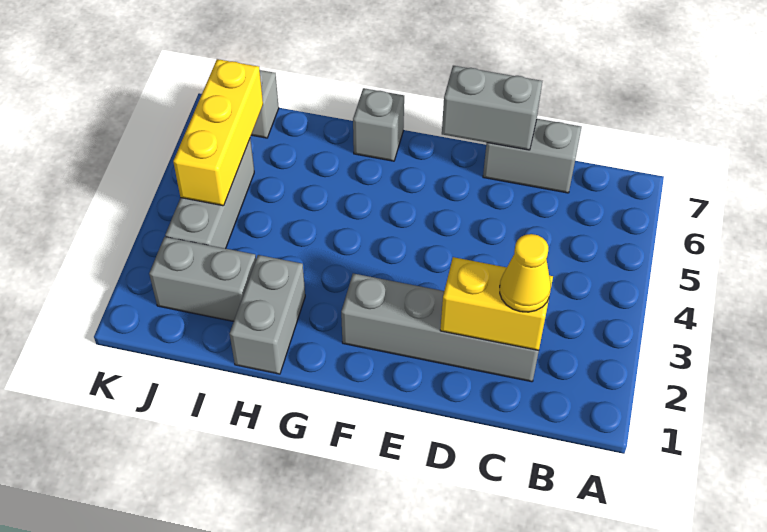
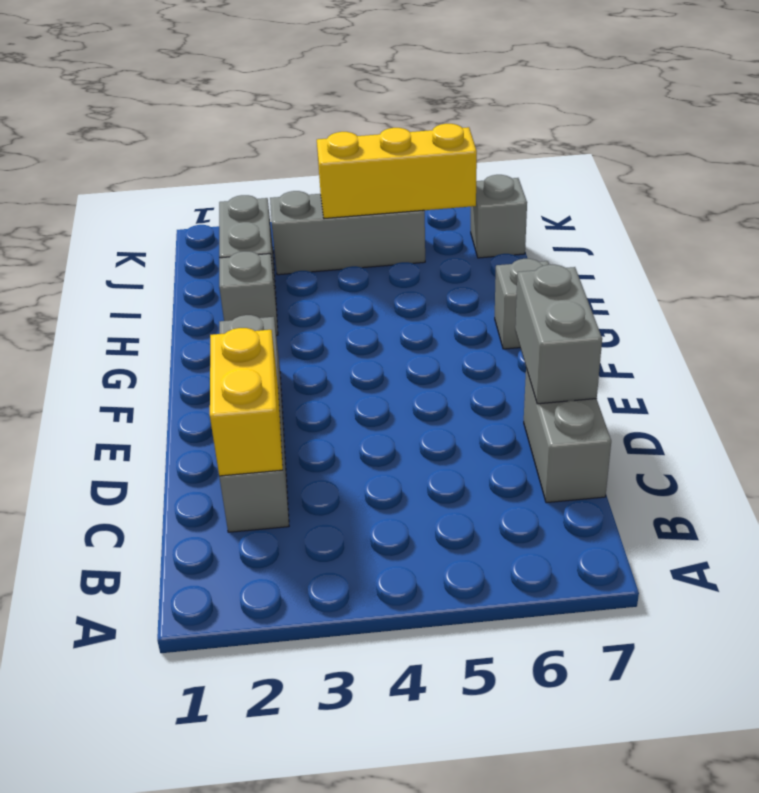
yellow 1x1 cone [500,234,551,312] -> none
grey 1x2 brick [230,255,305,374] -> grey 1x1 brick [219,251,278,336]

